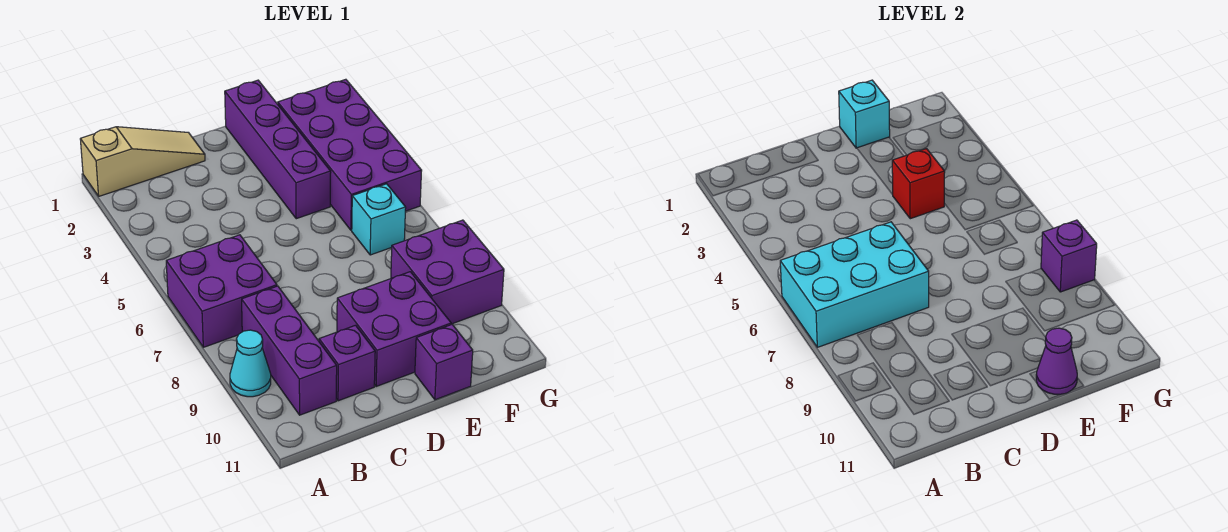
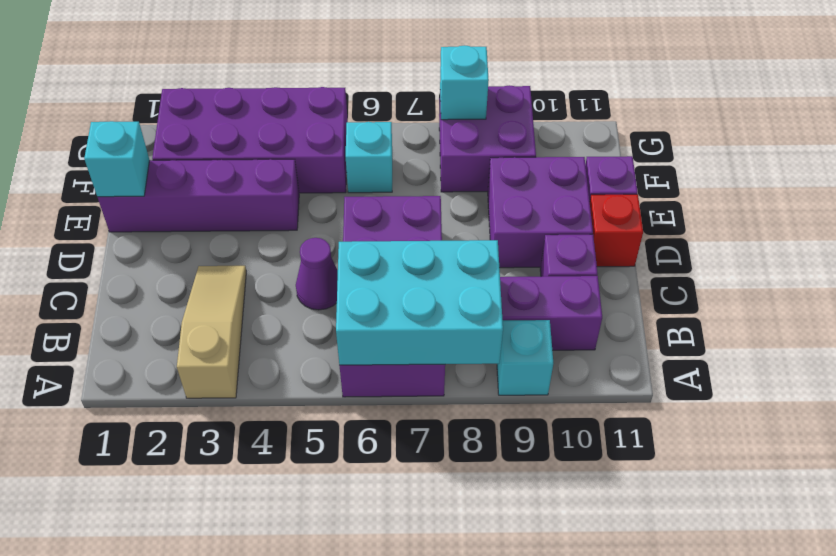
tan 1x3 slope [80,127,205,196] -> tan 1x3 slope moved to [177,266,246,398]
purple 2x2 brick [166,235,277,347] -> purple 2x4 brick [339,196,445,397]
cyan 2x3 brick [780,222,929,347] -> cyan 2x3 brick turned to [336,240,503,365]
cyan 1x1 cone [230,330,271,397] -> cyan 1x1 brick [497,320,553,395]
red 1x1 brick [892,149,945,219] -> red 1x1 brick moved to [590,194,643,267]
purple 1x1 cone [1036,328,1077,394] -> purple 1x1 cone moved to [296,238,338,310]
purple 1x1 brick [1041,220,1097,292] -> cyan 1x1 brick [440,45,489,120]

